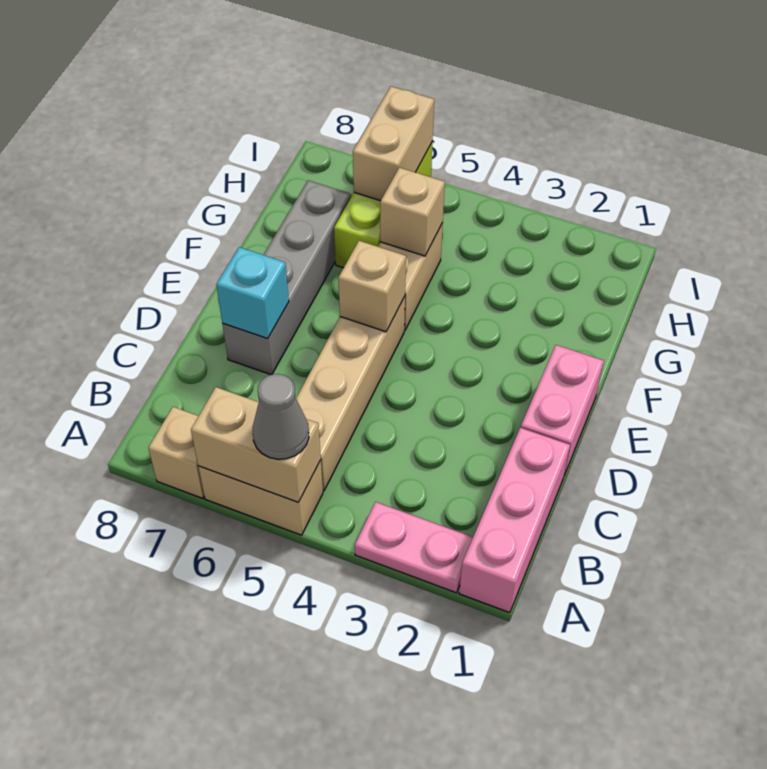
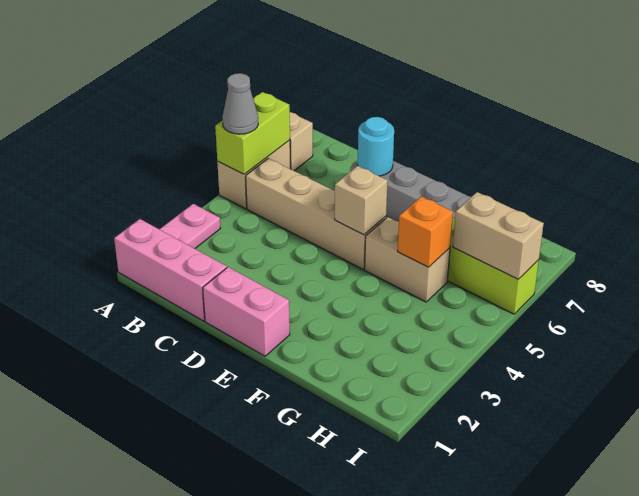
tan 1x2 brick [191,387,321,502] -> lime 1x2 brick [215,92,290,174]
cyan 1x1 brick [216,247,289,339] -> cyan 1x1 round brick [358,117,394,176]
tan 1x1 brick [380,168,445,256] -> orange 1x1 brick [398,196,453,267]

